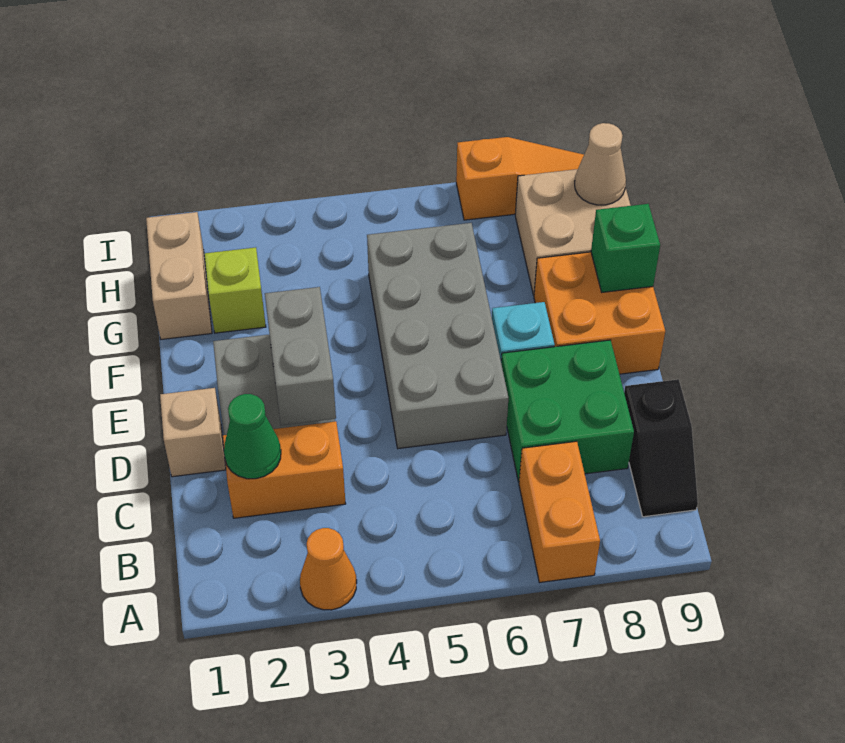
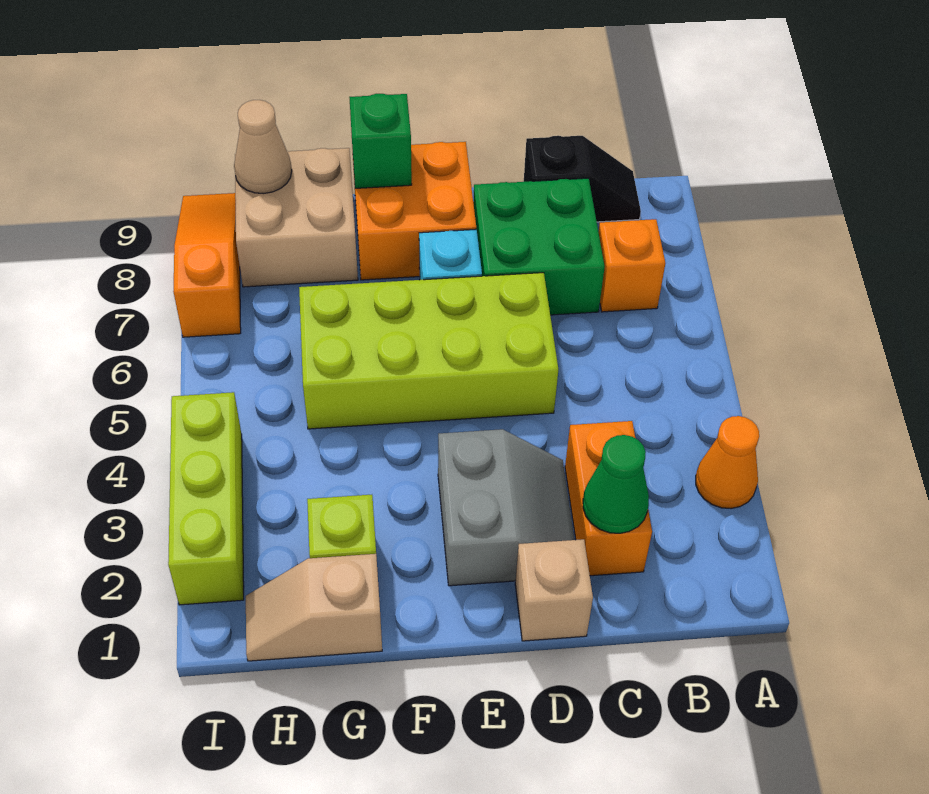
orange 1x2 brick [519,441,600,583] -> orange 1x1 brick [598,219,665,312]
grey 1x2 brick [265,287,336,425] -> none
grey 2x4 brick [367,223,508,449] -> lime 2x4 brick [299,273,558,429]
tan 1x2 brick [146,212,212,339] -> tan 1x2 slope [246,554,382,661]
none -> lime 1x3 brick [168,392,244,605]

